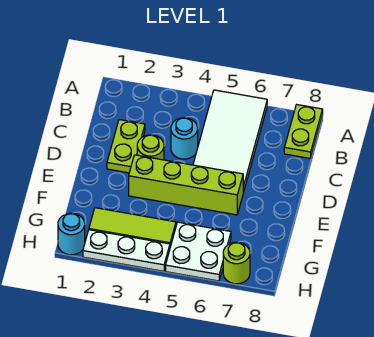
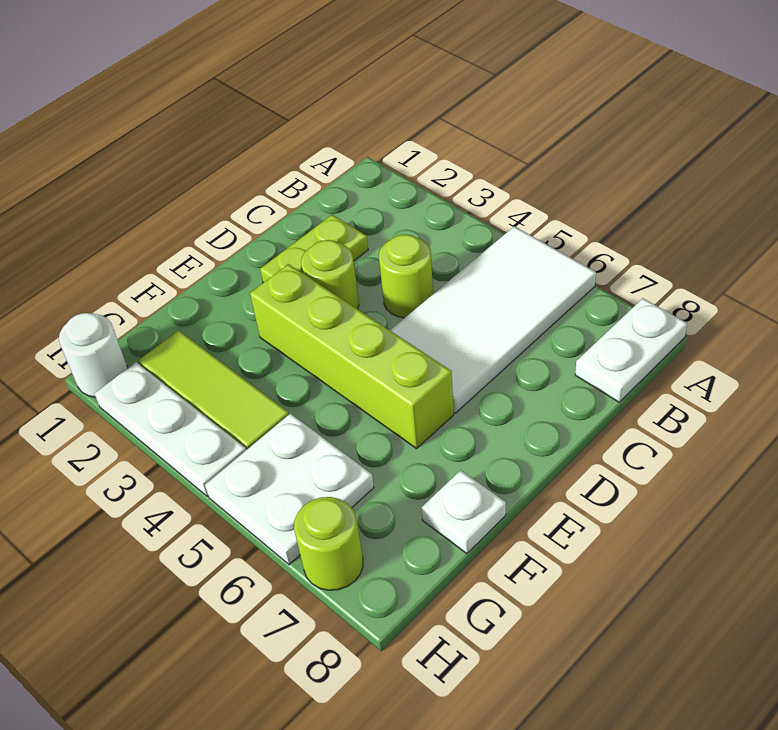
lime 1x2 plate [284,105,323,159] -> white 1x2 plate [575,298,687,402]
cyan 1x1 round brick [171,118,198,159] -> lime 1x1 round brick [379,234,433,318]
none -> white 1x1 plate [421,470,506,554]
cyan 1x1 round brick [58,213,85,255] -> white 1x1 round brick [59,313,127,397]

